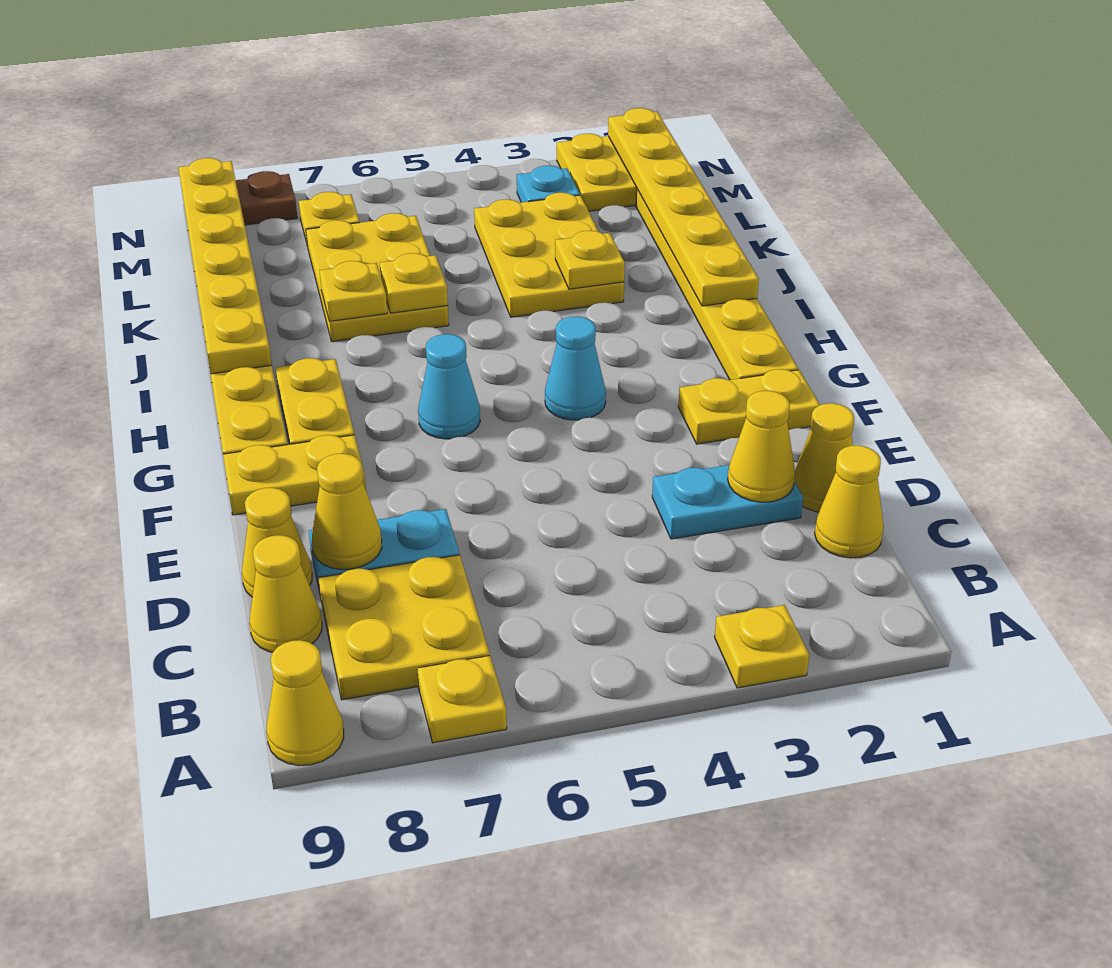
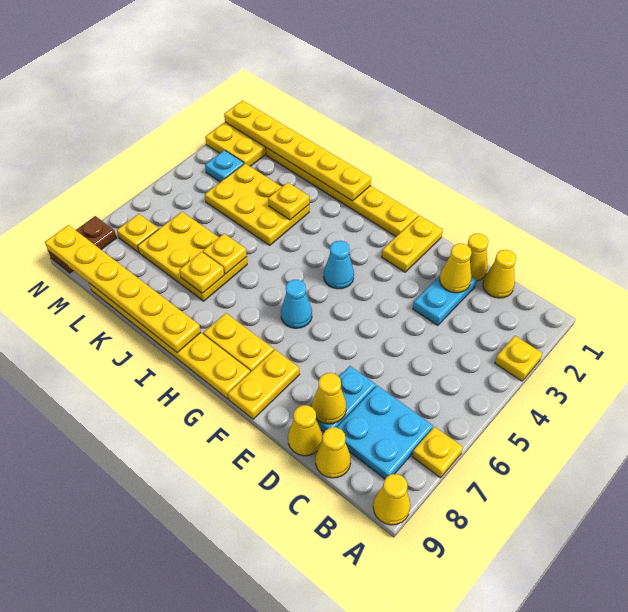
yellow 2x2 plate [318,555,490,700] -> cyan 2x2 plate [337,386,433,479]

